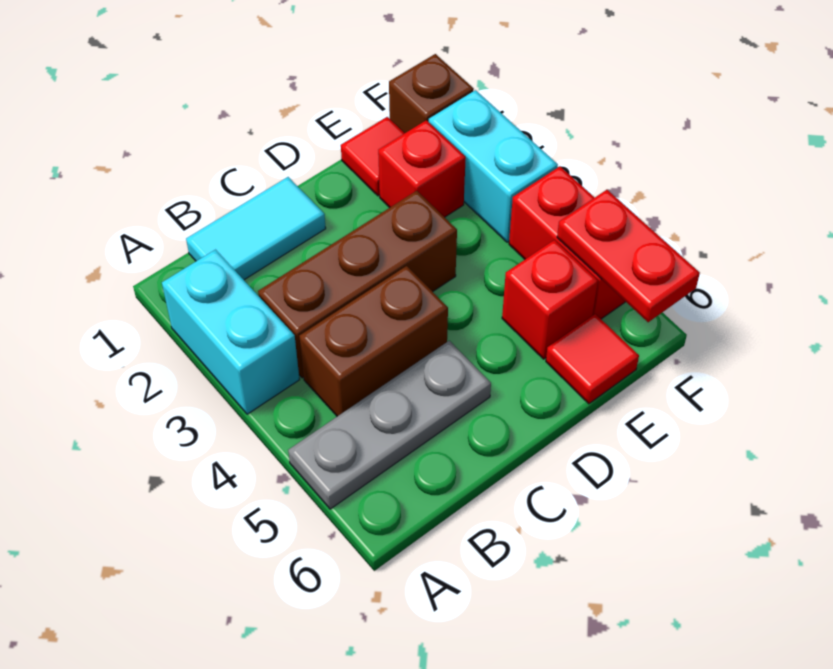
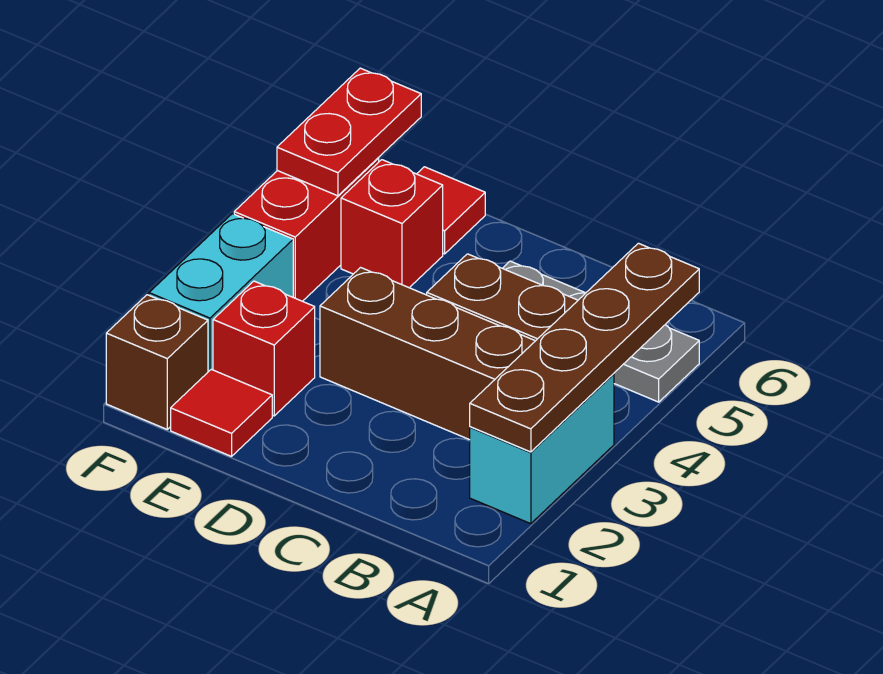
none -> brown 1x4 plate [470,243,699,452]
cyan 1x2 tile [186,177,326,280] -> none

